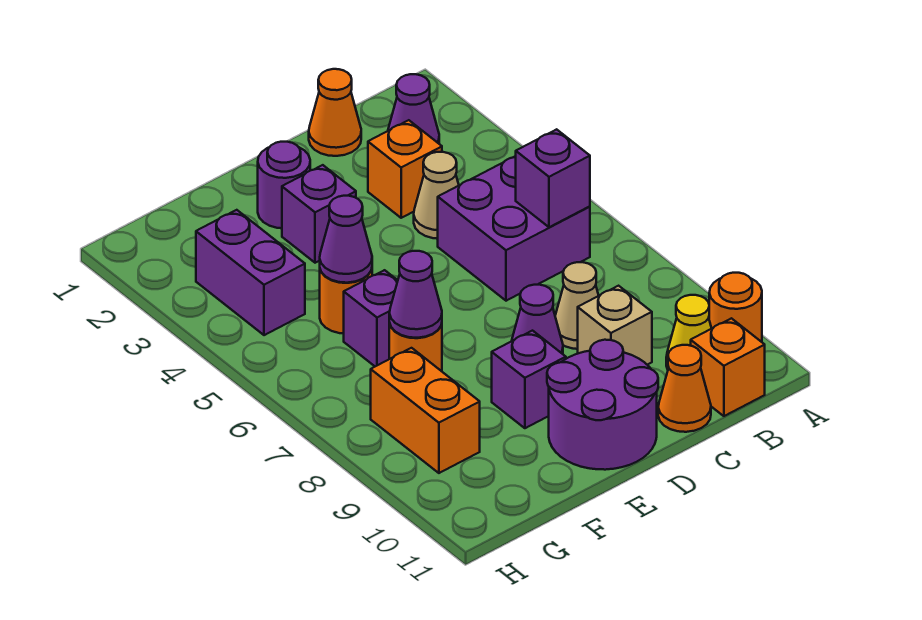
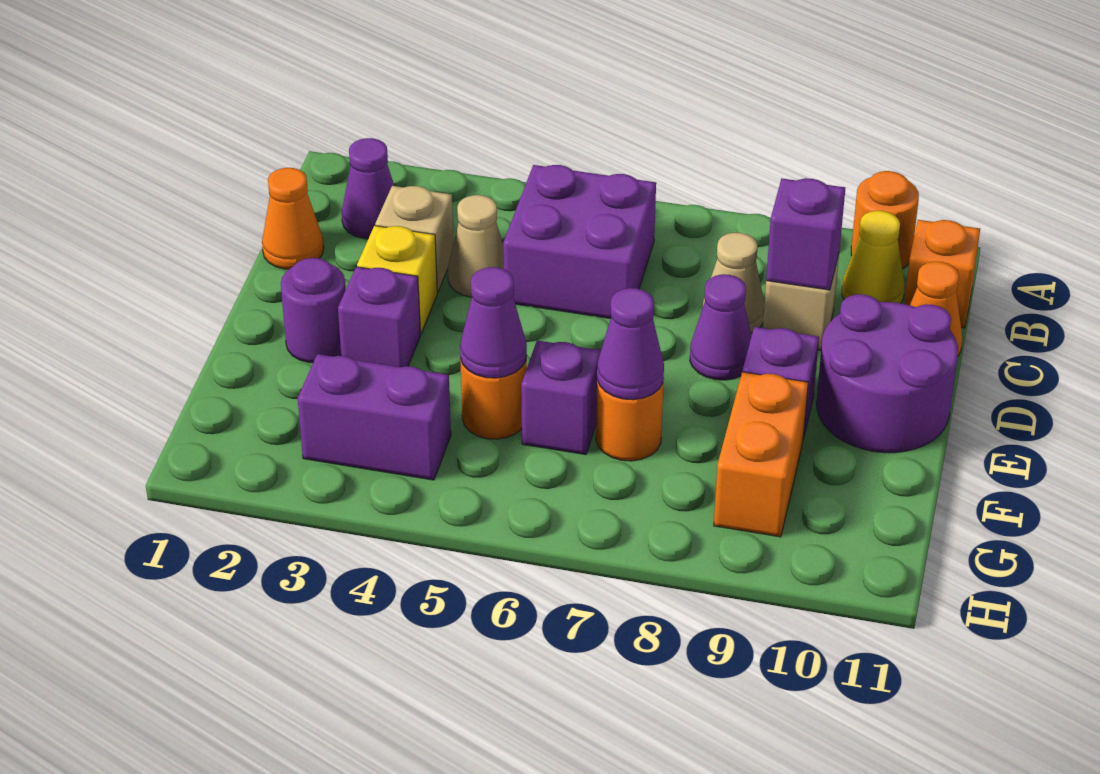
purple 1x1 brick [516,129,590,227] -> purple 1x1 brick moved to [766,178,845,290]
orange 1x1 brick [368,120,442,218] -> tan 1x1 brick [375,186,453,292]
none -> yellow 1x1 brick [357,226,437,334]
orange 1x2 brick [371,348,480,473] -> orange 1x2 brick turned to [714,372,808,537]

